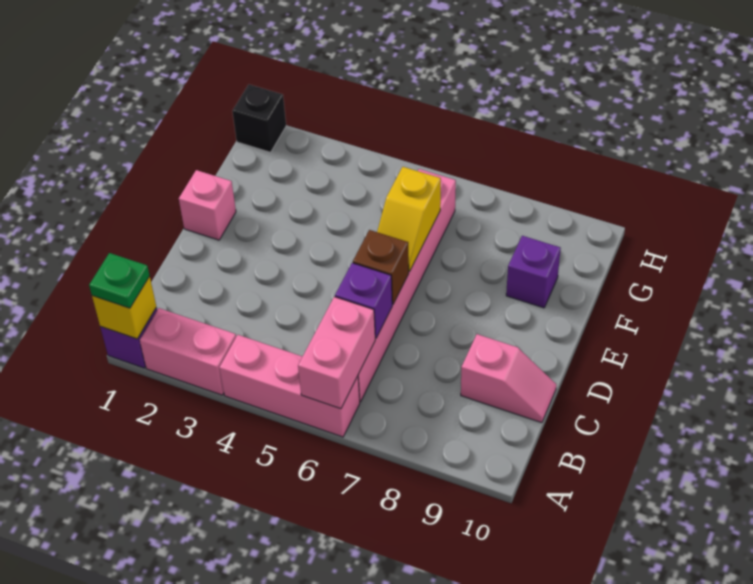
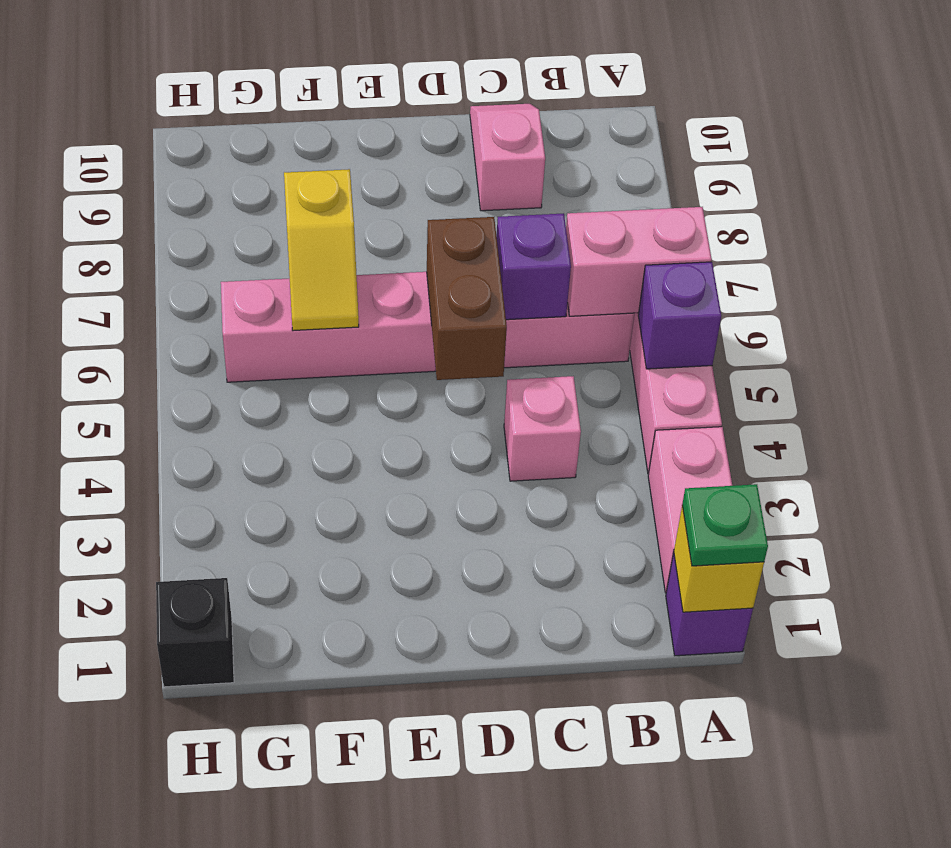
brown 1x1 brick [353,230,409,304] -> brown 1x2 brick [427,217,507,380]
pink 1x1 brick [179,170,236,240] -> pink 1x1 brick moved to [504,376,581,481]
yellow 1x2 slope [377,167,441,272] -> yellow 1x2 slope turned to [284,169,359,331]
purple 1x1 brick [506,236,561,308] -> purple 1x1 brick moved to [638,262,721,369]

